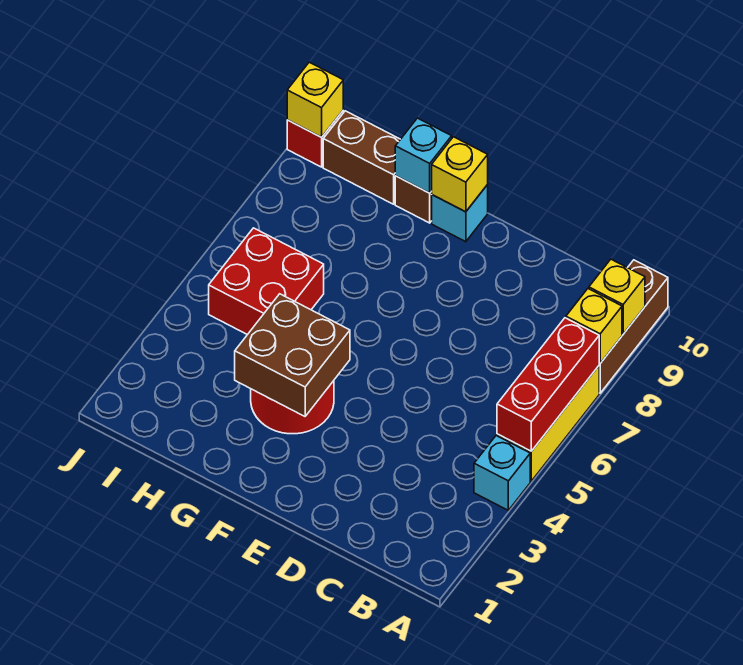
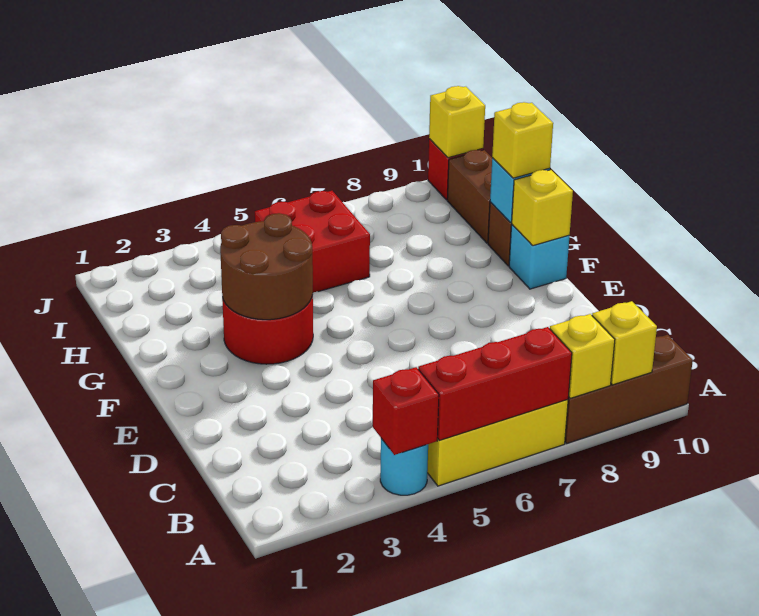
cyan 1x1 brick [474,436,530,510] -> cyan 1x1 round brick [380,438,428,495]
none -> red 1x1 brick [373,367,439,455]
brown 2x2 brick [235,294,350,416] -> brown 2x2 round brick [220,213,313,320]
none -> yellow 1x1 brick [492,102,553,178]

